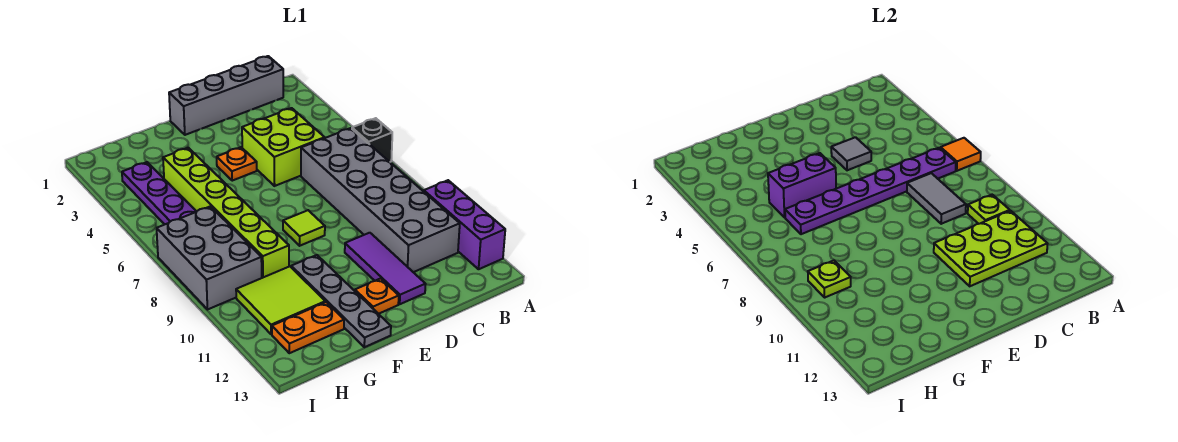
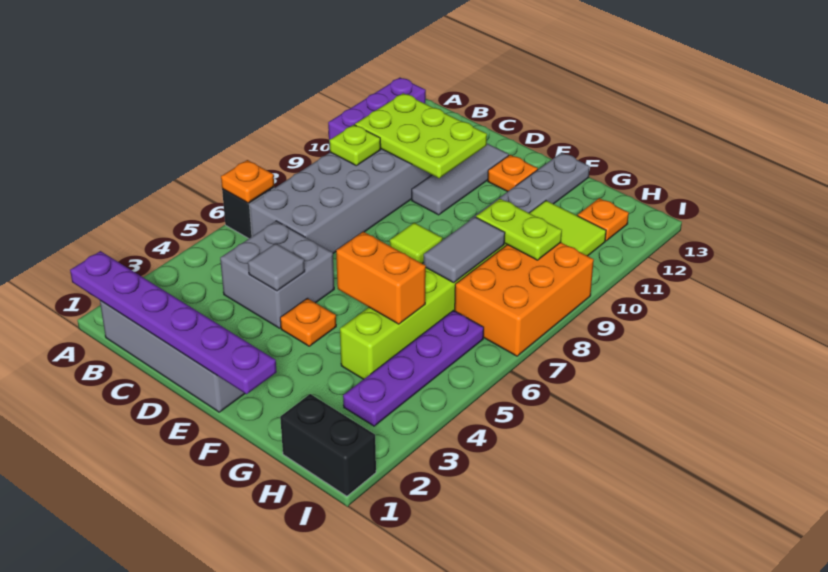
orange 1x1 tile [941,138,981,171] -> orange 1x1 plate [221,160,274,203]
purple 1x6 plate [785,148,956,234] -> purple 1x6 plate moved to [70,251,277,394]
lime 2x2 brick [242,108,325,186] -> grey 2x2 brick [220,221,334,328]
grey 1x2 tile [907,173,966,224] -> grey 1x2 tile moved to [424,217,505,283]
purple 1x3 tile [345,233,426,304] -> grey 1x3 tile [412,144,509,215]
purple 1x2 brick [768,153,836,217] -> orange 1x2 brick [336,232,426,324]
orange 1x2 plate [272,302,344,353] -> orange 1x1 plate [578,198,629,241]
none -> black 1x2 brick [280,394,376,496]
grey 2x3 brick [157,206,262,310] -> orange 2x3 brick [455,243,594,356]
lime 1x1 plate [808,261,851,298] -> lime 1x2 plate [476,199,562,260]

